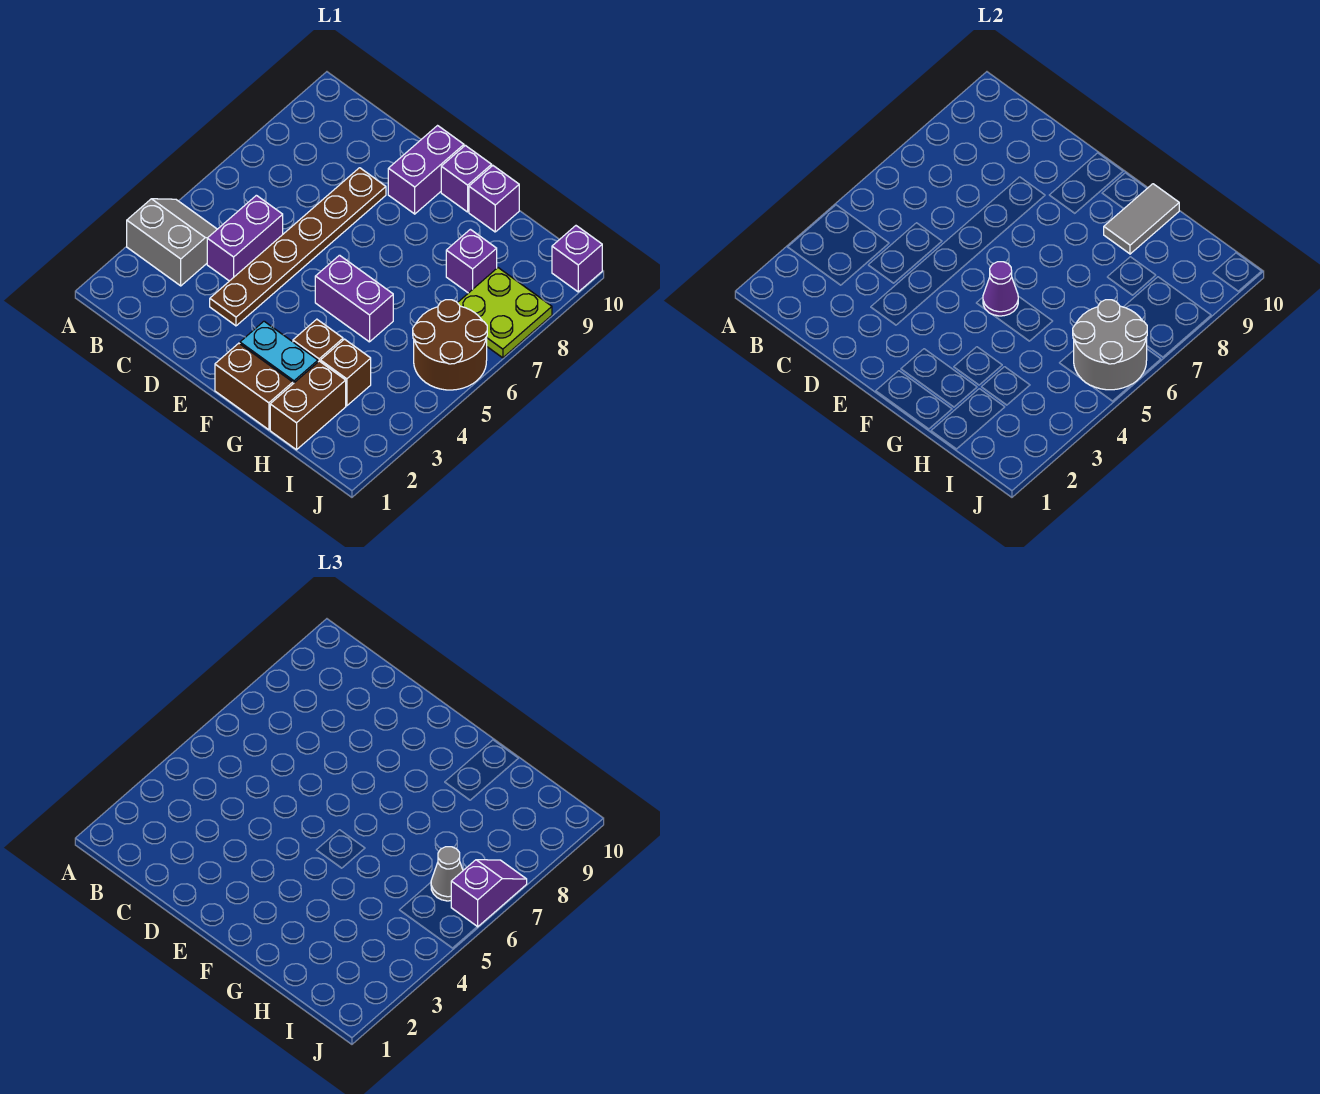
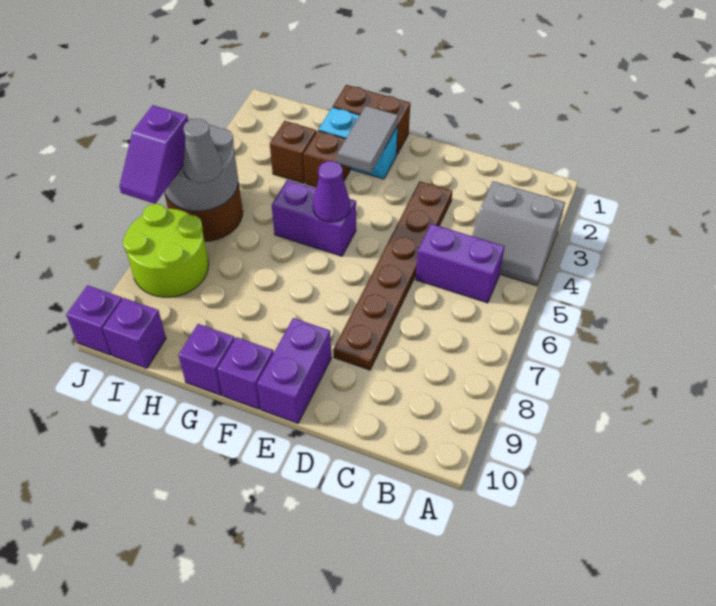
purple 1x2 brick [207,195,283,281] -> purple 1x2 brick turned to [416,224,505,303]
grey 1x2 tile [1104,184,1179,254] -> grey 1x2 tile moved to [338,106,398,173]
brown 1x2 brick [270,361,346,450] -> none
purple 1x1 brick [446,229,497,293] -> purple 1x1 brick moved to [103,298,166,368]
lime 2x2 plate [458,268,552,358] -> lime 2x2 round brick [123,204,209,297]

